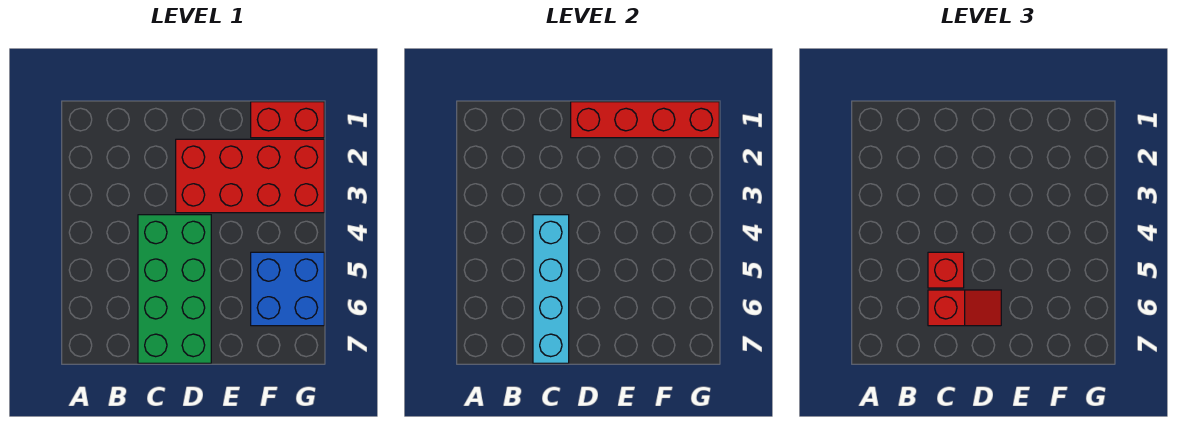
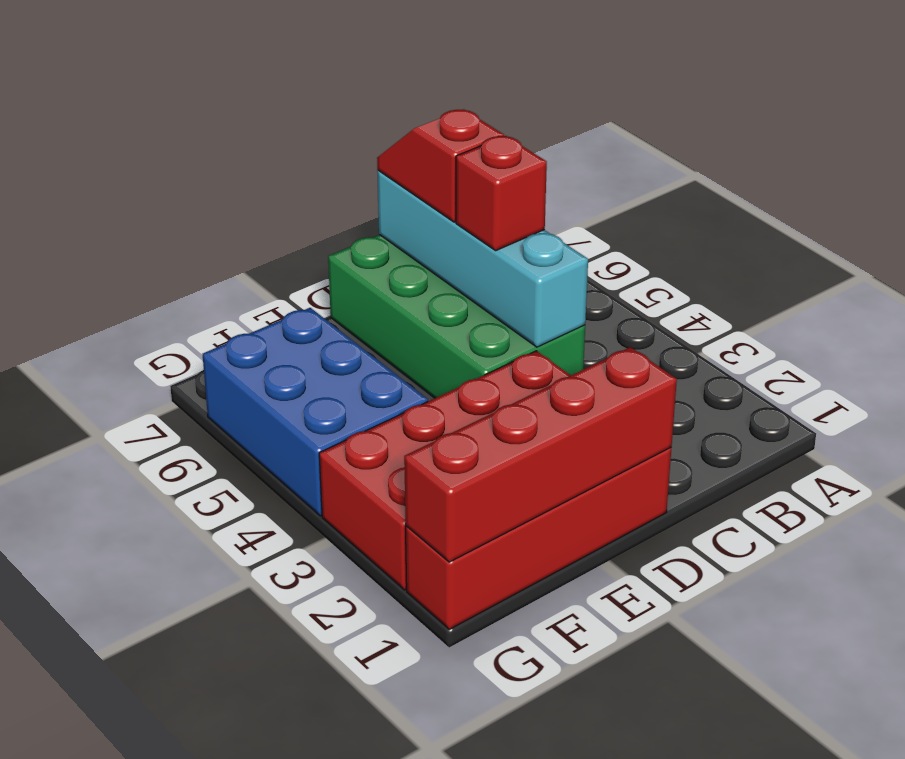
red 1x2 slope [928,290,1001,326] -> red 1x2 slope turned to [377,109,504,222]
red 1x2 brick [251,102,324,138] -> red 1x4 brick [406,448,671,629]
blue 2x2 brick [251,252,324,326] -> blue 2x3 brick [203,308,428,516]

